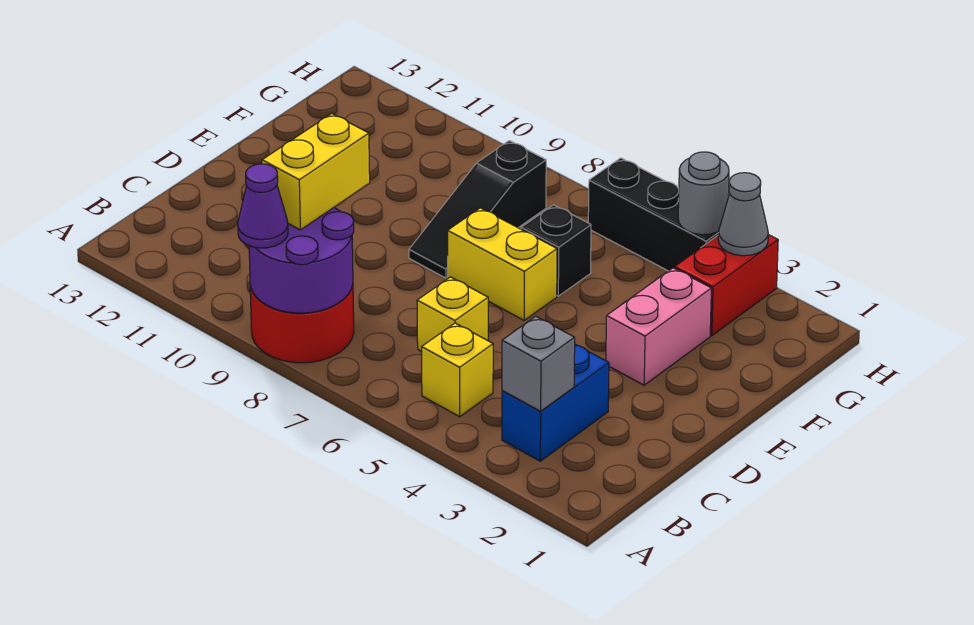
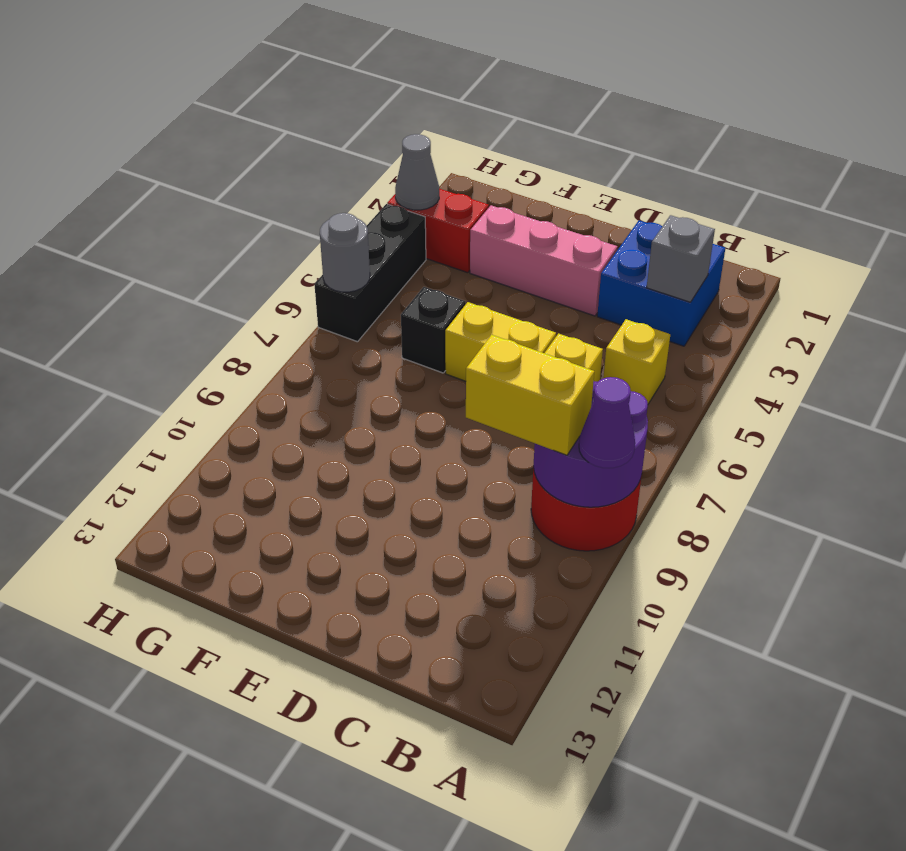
blue 1x2 brick [502,344,609,461] -> blue 2x2 brick [597,221,725,346]
pink 1x2 brick [606,268,711,385] -> pink 1x3 brick [470,205,618,316]
yellow 1x2 brick [448,208,557,320] -> yellow 1x2 brick turned to [445,302,556,381]
black 1x3 slope [409,141,546,278] -> none
grey 1x1 round brick [678,152,729,235] -> grey 1x1 round brick moved to [320,213,370,292]

